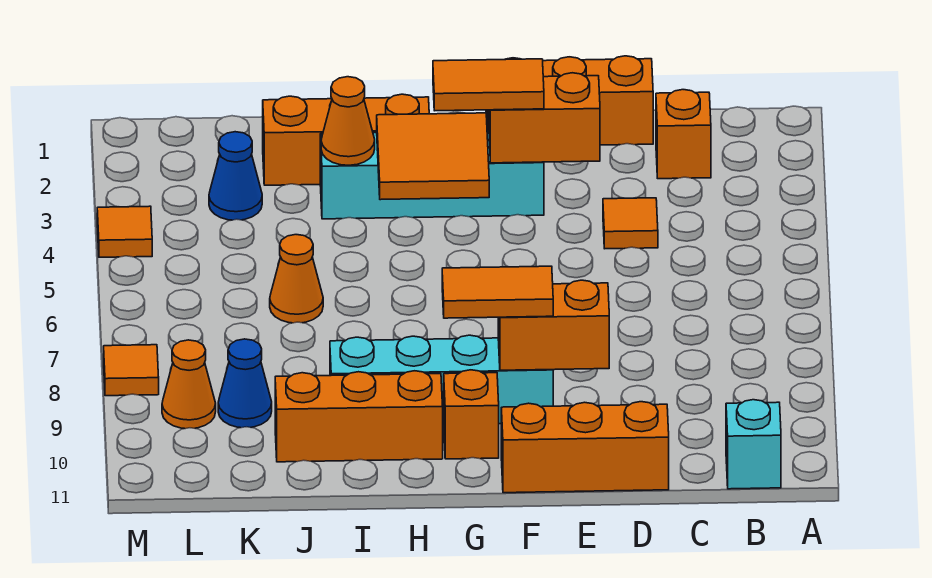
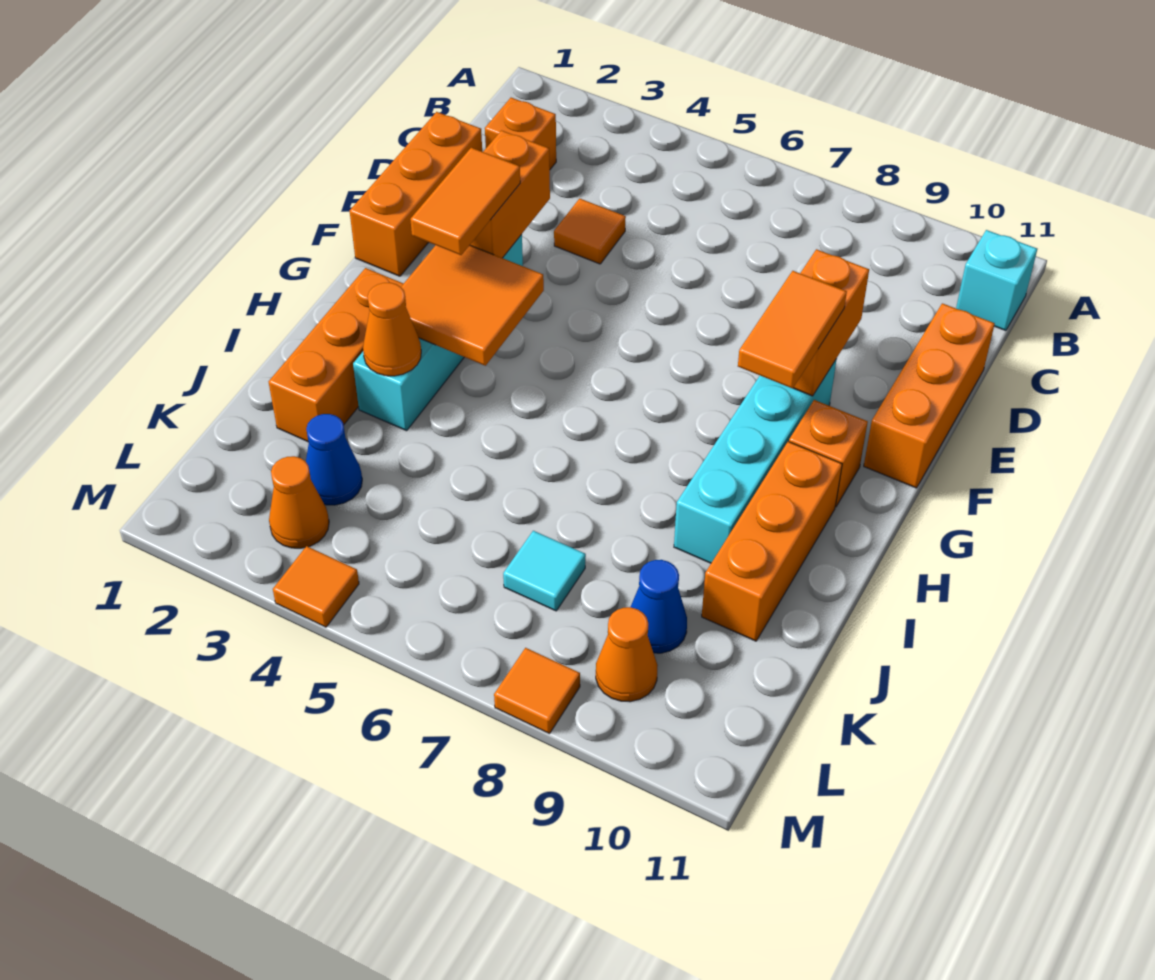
orange 1x1 cone [270,235,323,323] -> orange 1x1 cone moved to [269,456,329,548]
none -> cyan 1x1 tile [503,531,586,611]

